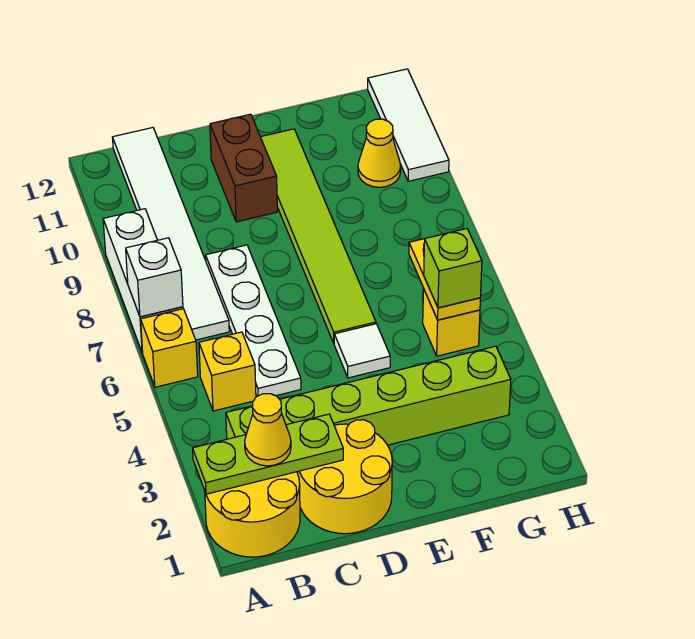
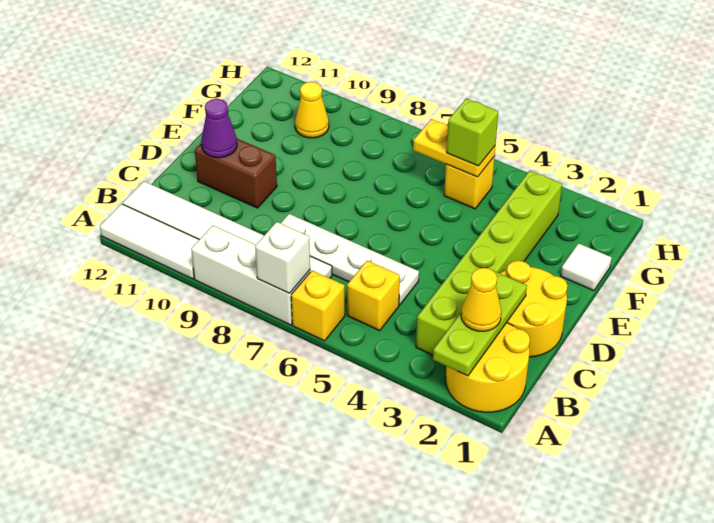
none -> purple 1x1 cone [201,99,237,158]
white 1x1 tile [334,324,390,378] -> white 1x1 tile moved to [561,243,612,291]
lime 1x6 tile [261,129,376,343] -> none
white 1x3 tile [368,69,449,181] -> white 1x3 tile moved to [100,204,199,279]

